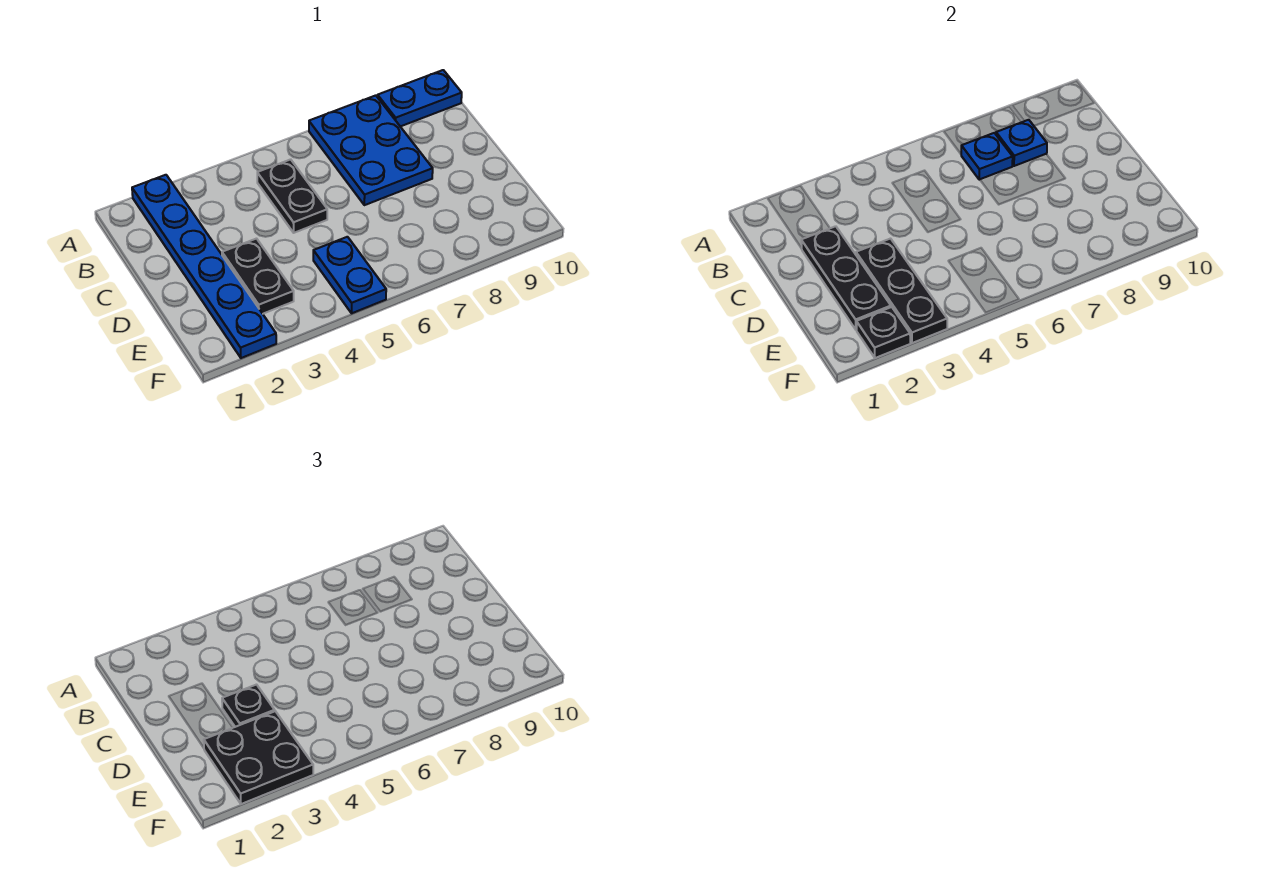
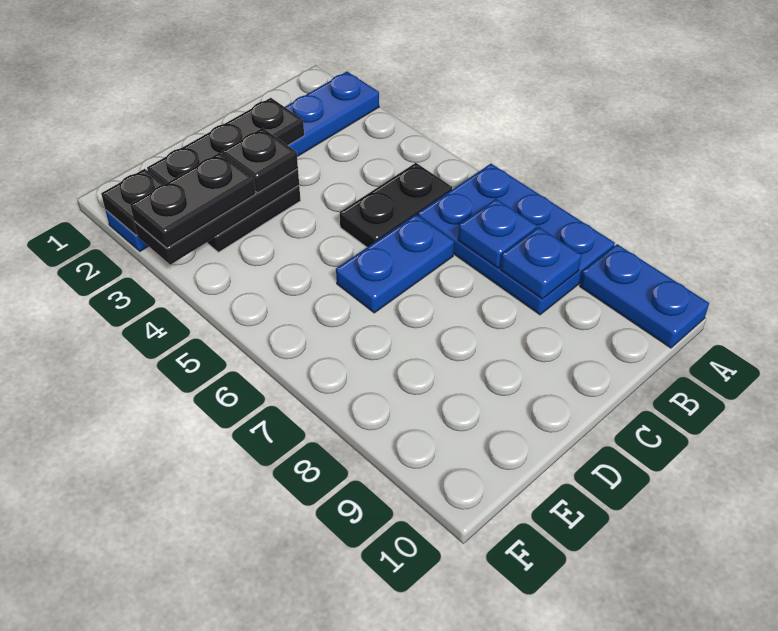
blue 2x3 plate [309,95,433,205] -> blue 2x3 plate turned to [418,164,615,315]
black 2x2 plate [204,711,313,804] -> black 1x2 plate [130,153,255,248]
blue 1x2 plate [313,237,386,313] -> blue 1x2 plate moved to [336,215,454,313]

